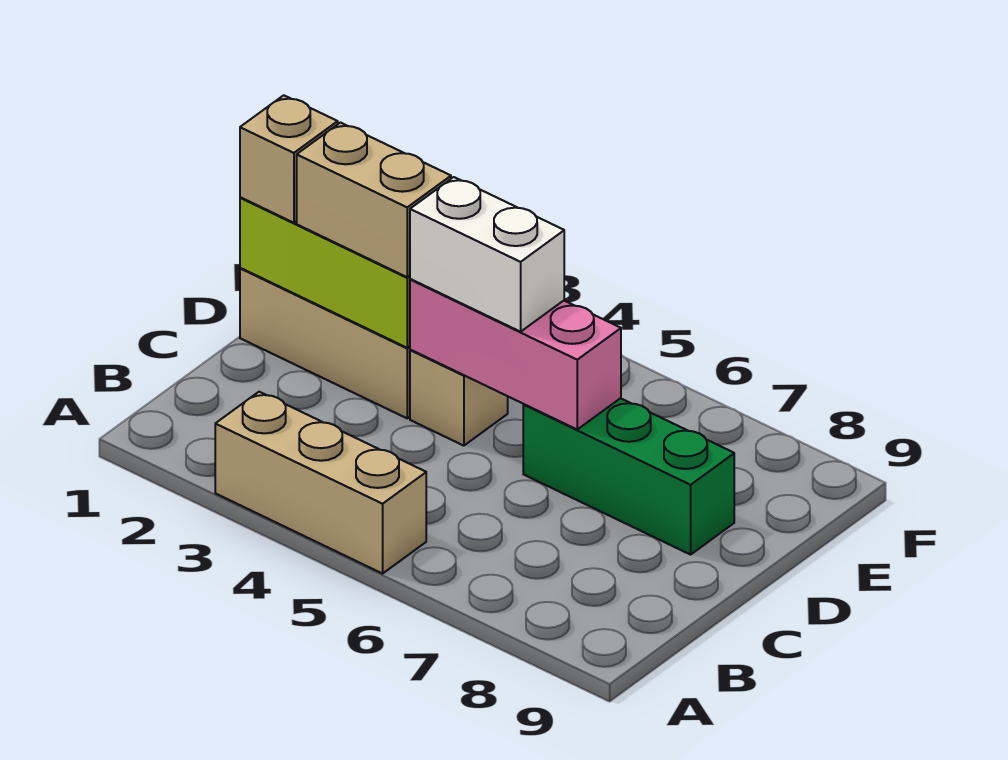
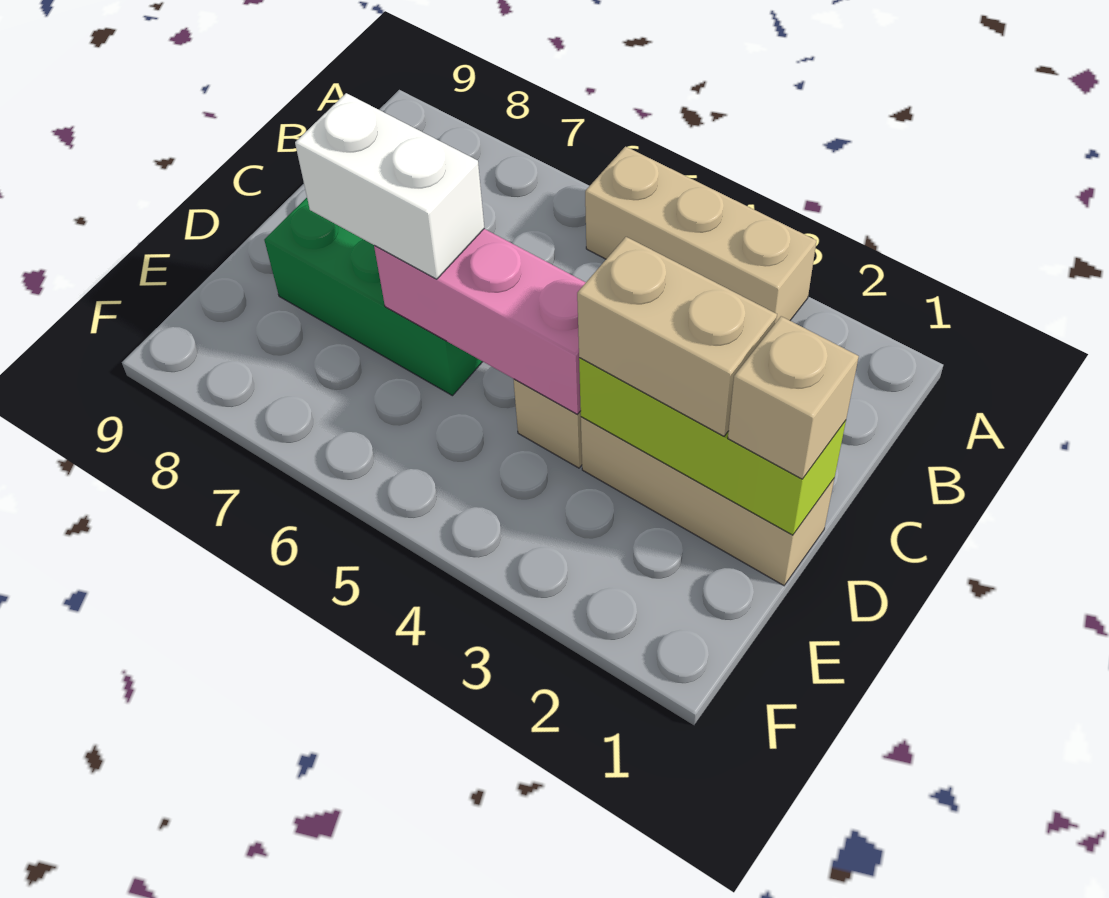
white 1x2 brick [410,177,564,332] -> white 1x2 brick moved to [295,93,484,279]

